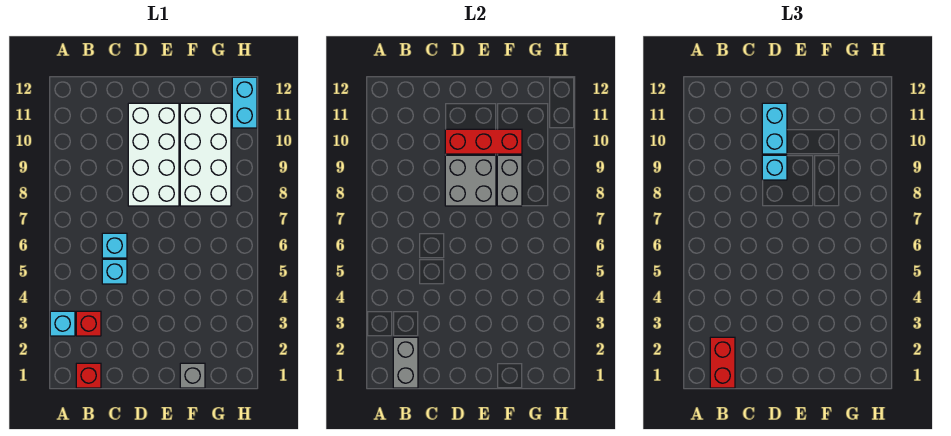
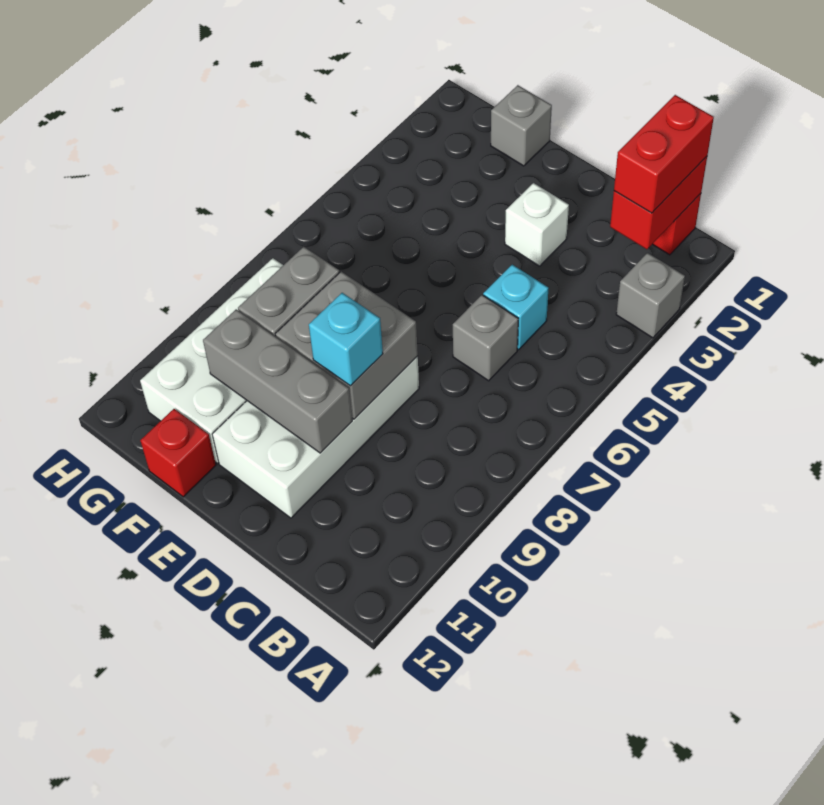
cyan 1x1 brick [50,311,75,336] -> grey 1x1 brick [616,253,685,338]
grey 1x2 brick [393,337,418,388] -> red 1x2 brick [610,157,707,249]
red 1x1 brick [76,311,101,336] -> red 1x1 brick moved to [140,409,216,497]
cyan 1x1 brick [102,233,127,258] -> grey 1x1 brick [453,295,518,381]
none -> white 1x1 brick [505,183,569,266]
red 1x3 brick [445,129,522,154] -> grey 1x3 brick [203,309,352,453]
cyan 1x2 brick [762,103,787,154] -> none
cyan 1x2 brick [232,77,257,128] -> none

